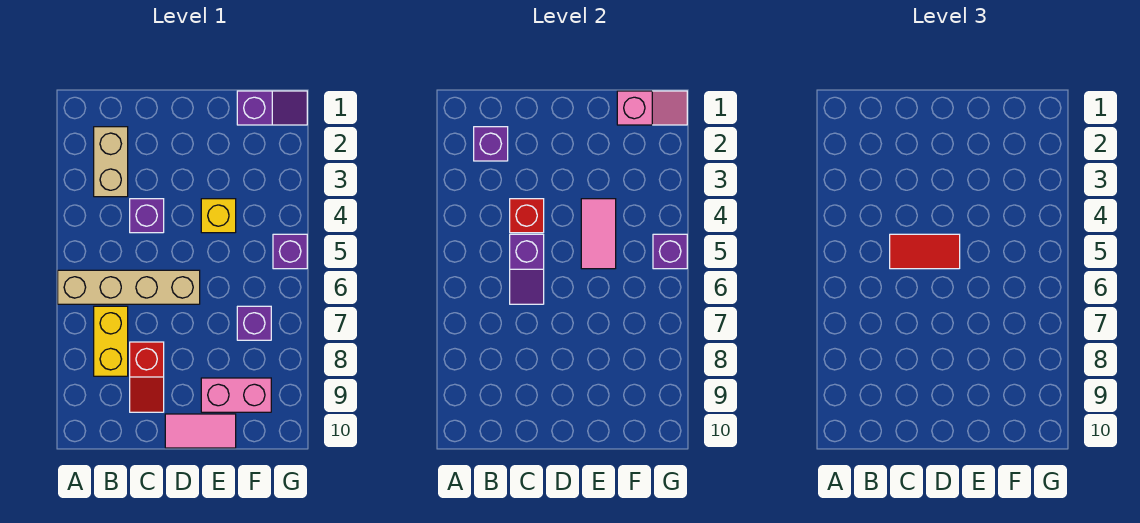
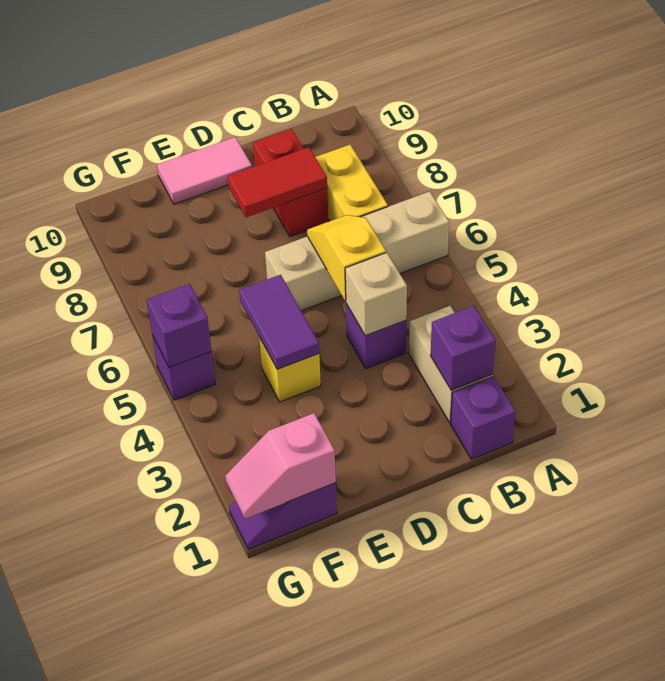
red 1x1 brick [510,199,544,233] -> tan 1x1 brick [345,253,407,336]
purple 1x2 slope [510,234,544,304] -> yellow 1x2 slope [307,215,386,301]
red 1x2 tile [890,234,960,269] -> red 1x2 tile moved to [228,147,327,217]
red 1x2 slope [130,342,164,412] -> red 1x2 brick [253,129,328,237]
pink 1x2 tile [581,199,616,269] -> purple 1x2 tile [239,275,319,369]
pink 1x2 brick [201,378,271,412] -> none
purple 1x1 brick [237,306,271,340] -> purple 1x1 brick moved to [451,376,516,459]

